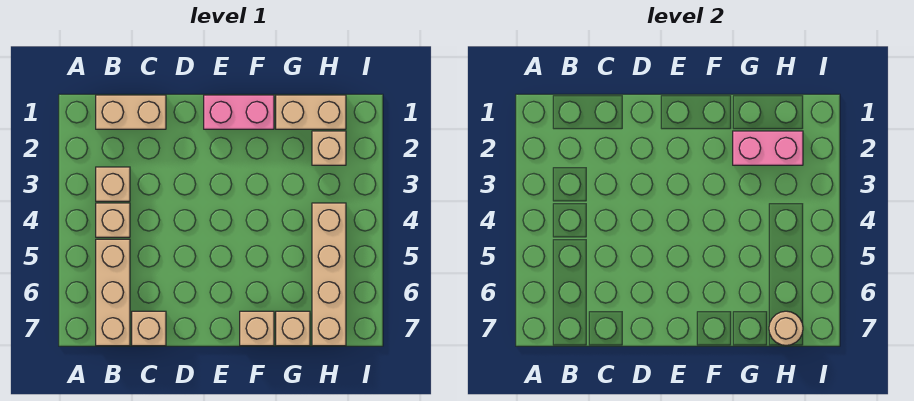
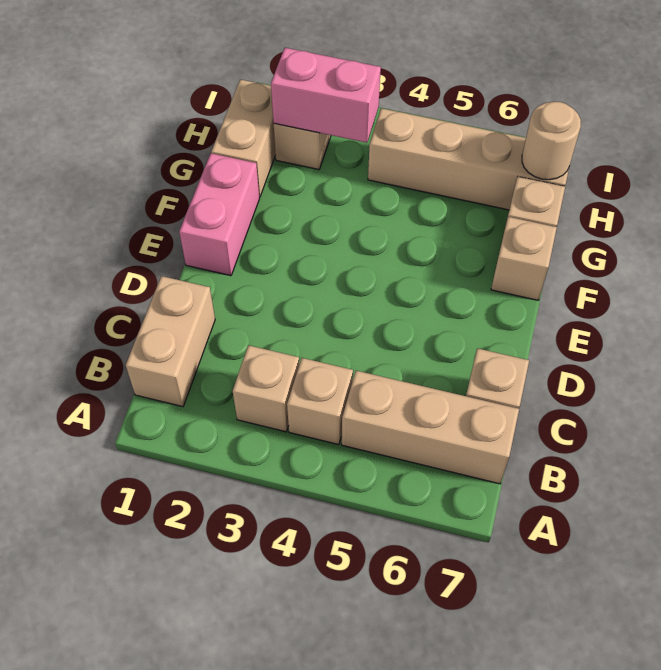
pink 1x2 brick [733,131,803,165] -> pink 1x2 brick turned to [271,48,381,143]

